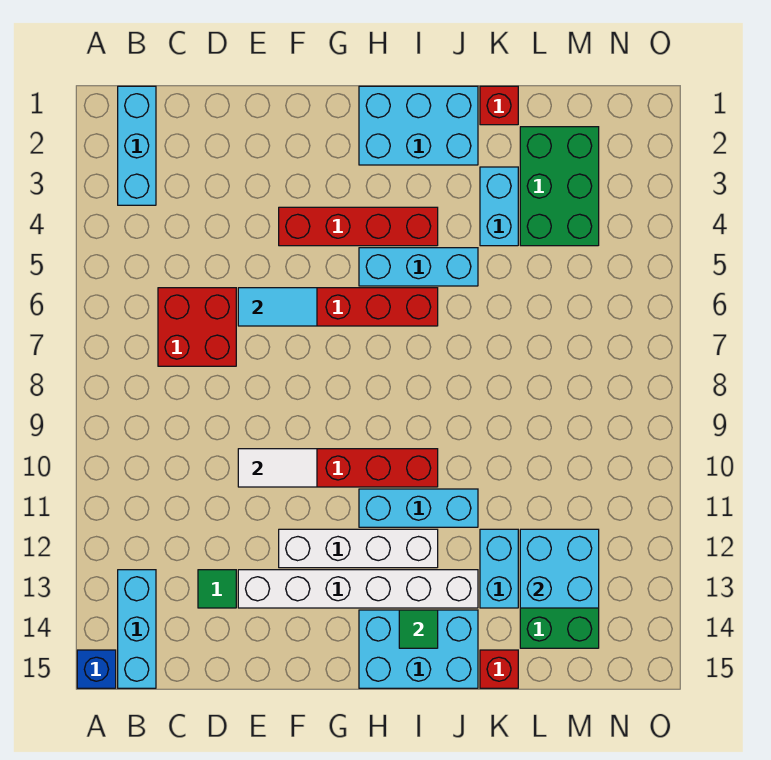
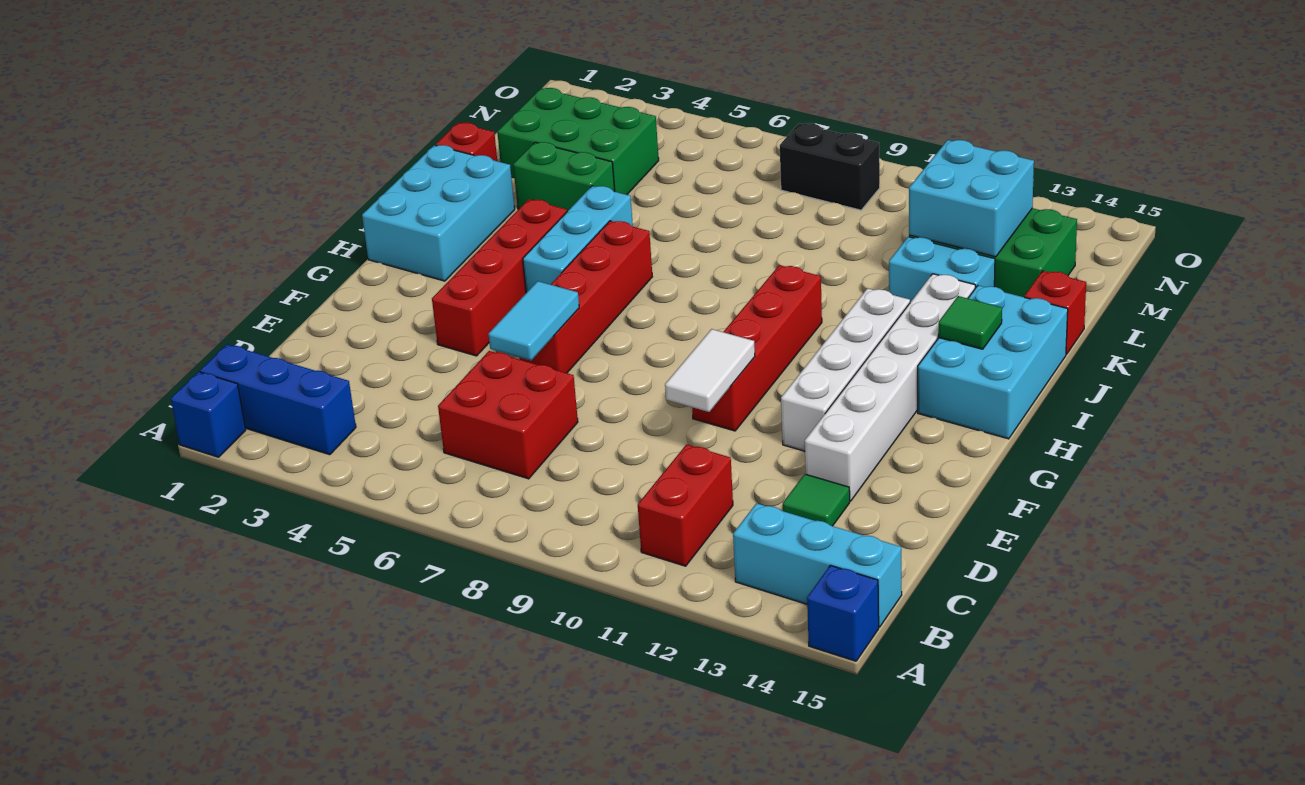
none -> blue 1x1 brick [171,372,246,457]
cyan 1x3 brick [118,86,156,205] -> blue 1x3 brick [200,344,356,455]
none -> red 1x2 brick [638,445,733,566]
cyan 1x3 brick [359,489,478,527] -> none
cyan 1x2 brick [480,167,518,246] -> green 1x2 brick [513,142,615,211]
none -> black 1x2 brick [780,123,880,210]

